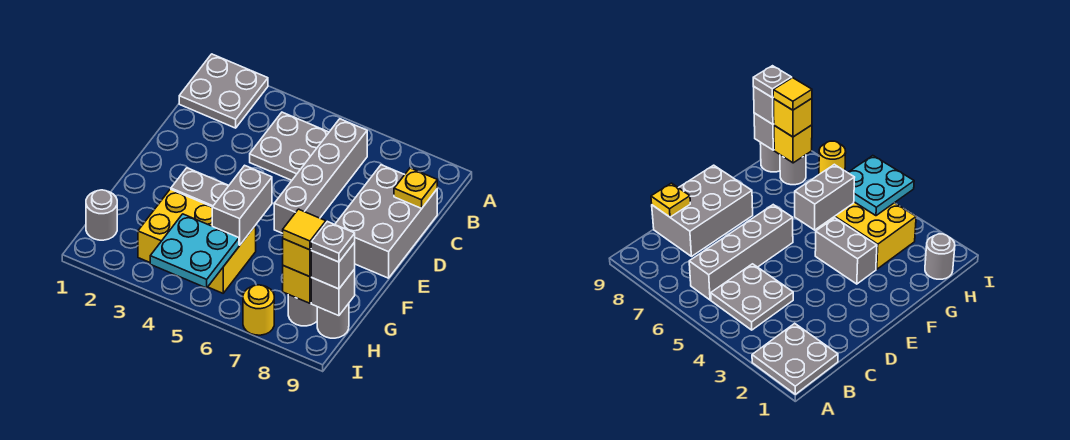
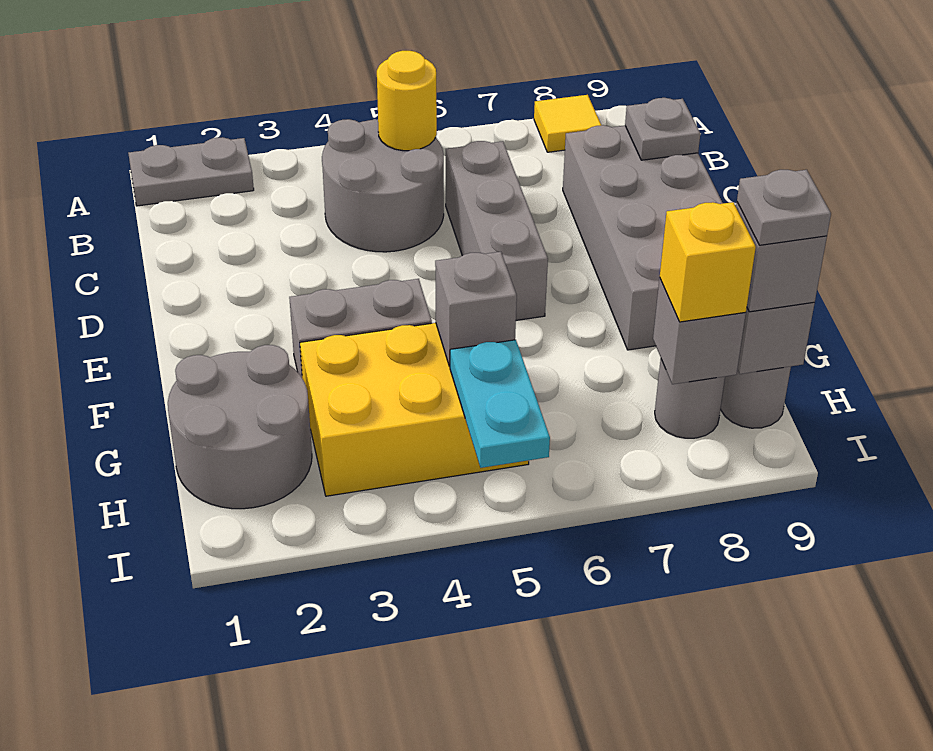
grey 2x2 plate [179,54,268,128] -> grey 1x2 plate [128,137,254,206]
grey 2x2 plate [250,112,329,180] -> grey 2x2 round brick [322,119,444,252]
grey 1x4 brick [274,119,367,233] -> grey 1x3 brick [446,141,548,320]
grey 2x3 brick [335,165,437,278] -> grey 2x4 brick [563,125,723,350]
yellow 1x1 plate [394,168,437,208] -> grey 1x1 plate [625,98,700,160]
grey 1x2 brick [212,165,272,245] -> grey 1x1 brick [435,252,517,366]
grey 1x1 round brick [86,190,117,240] -> grey 2x2 round brick [168,345,312,509]
cyan 2x2 plate [150,214,239,288] -> cyan 1x2 plate [450,340,550,468]
yellow 1x1 brick [283,266,312,303] -> grey 1x1 brick [653,278,746,384]
yellow 1x1 tile [283,209,326,250] -> yellow 1x1 tile moved to [534,95,602,152]
yellow 1x1 round brick [243,285,274,335] -> yellow 1x1 round brick moved to [377,51,437,151]

